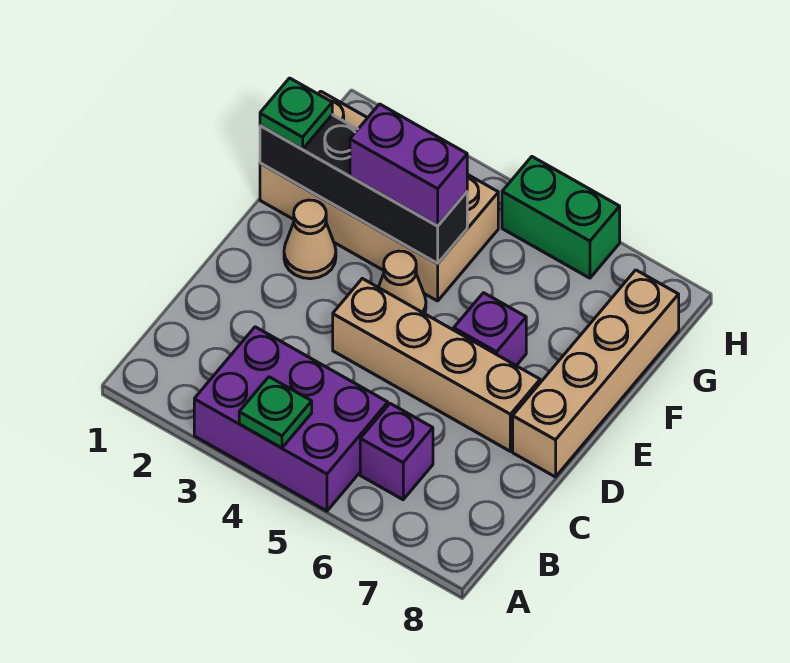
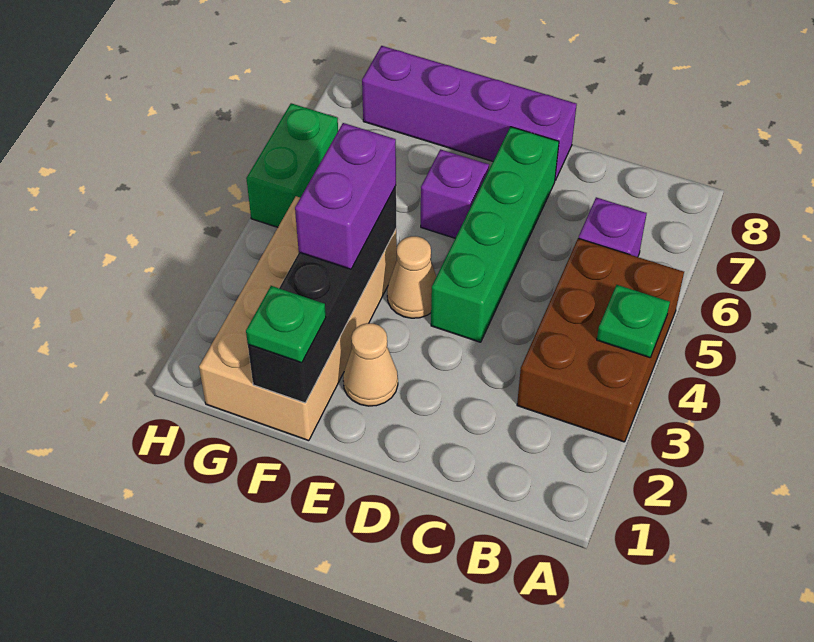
purple 2x3 brick [194,327,388,511] -> brown 2x3 brick [517,238,684,442]
tan 1x4 brick [333,279,540,451] -> green 1x4 brick [431,127,559,342]
tan 1x4 brick [513,270,679,477] -> purple 1x4 brick [362,46,577,180]

